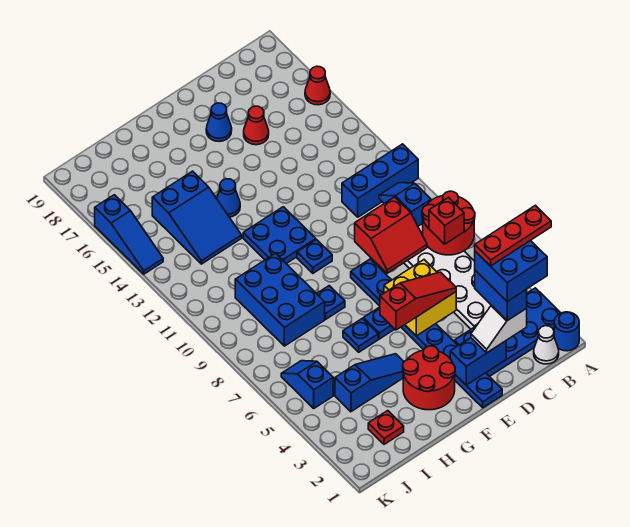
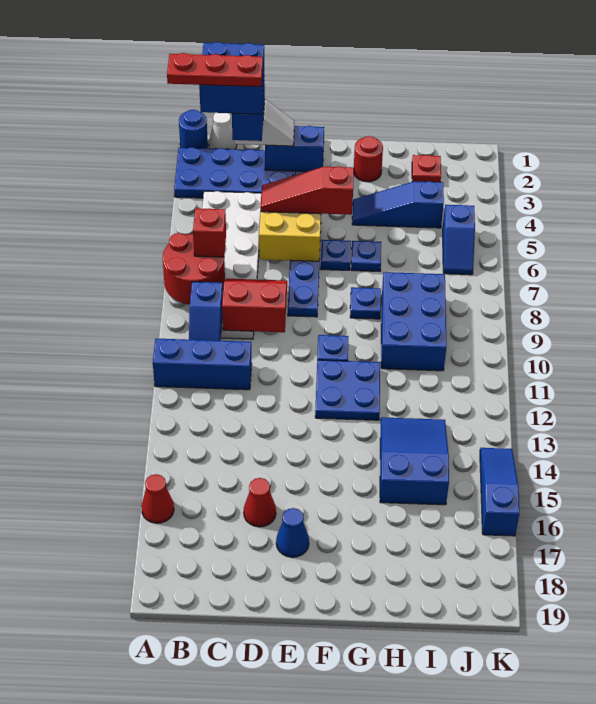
red 2x2 round brick [403,346,455,410] -> red 1x1 round brick [354,136,383,182]
blue 1x1 cone [217,179,240,217] -> none

